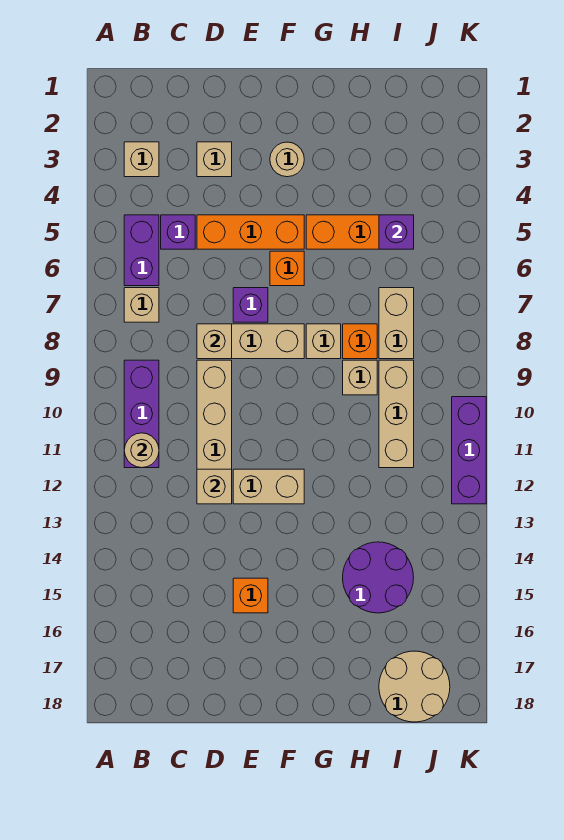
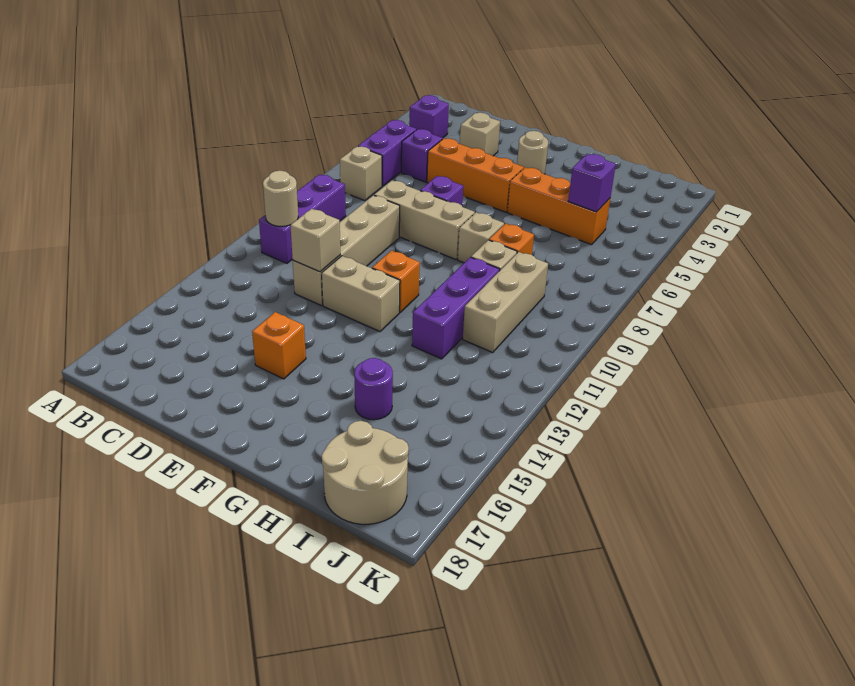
tan 1x1 brick [124,142,159,177] -> purple 1x1 brick [409,95,449,138]
tan 1x1 brick [197,324,232,359] -> none
orange 1x1 brick [270,251,304,286] -> orange 1x1 brick moved to [372,251,420,312]
purple 2x2 round brick [343,542,414,613] -> purple 1x1 round brick [354,358,393,420]
tan 1x2 brick [379,288,414,359] -> none
purple 1x3 brick [452,397,486,504] -> purple 1x3 brick moved to [412,257,500,359]

